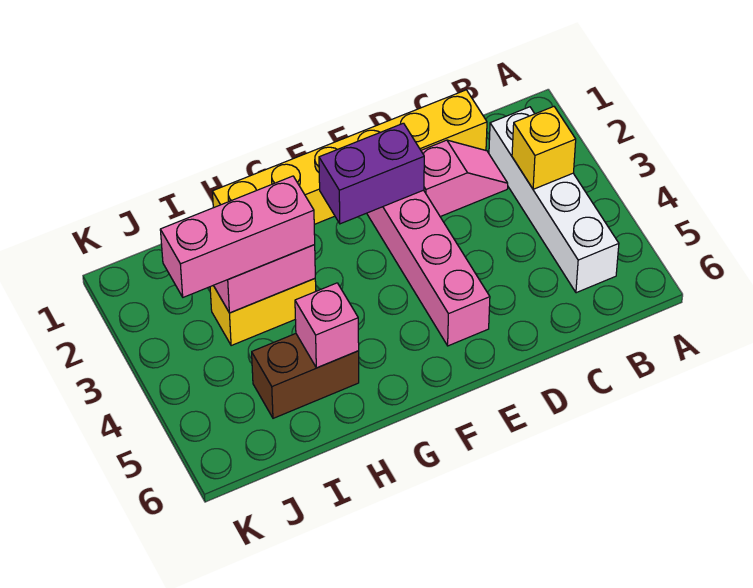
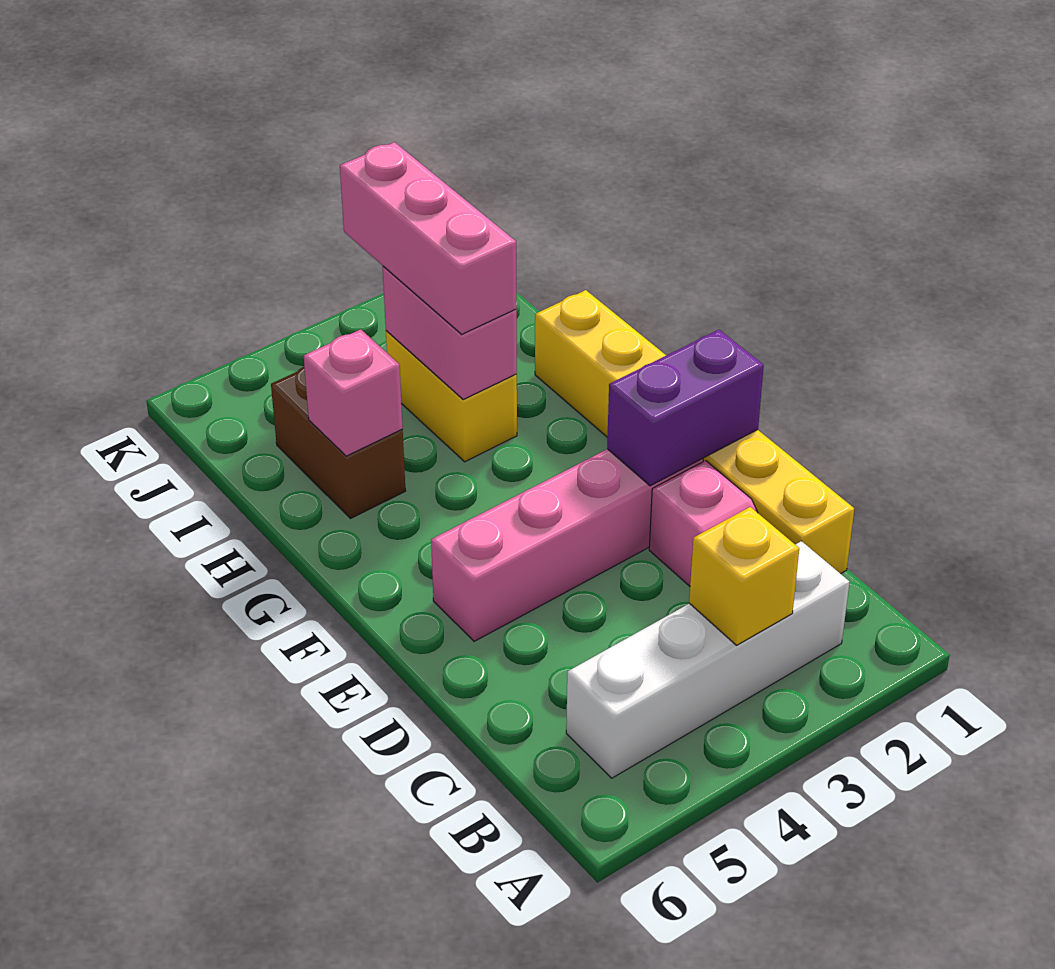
purple 1x2 brick [319,123,424,224] -> purple 1x2 brick turned to [607,330,764,486]

